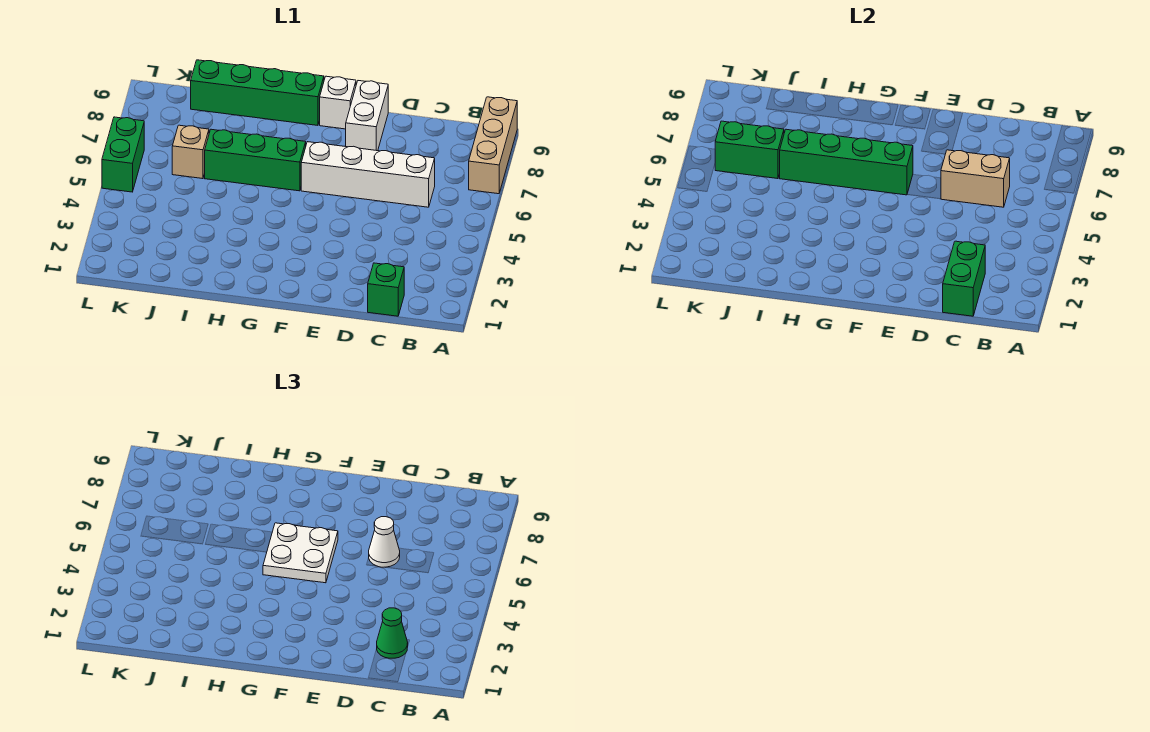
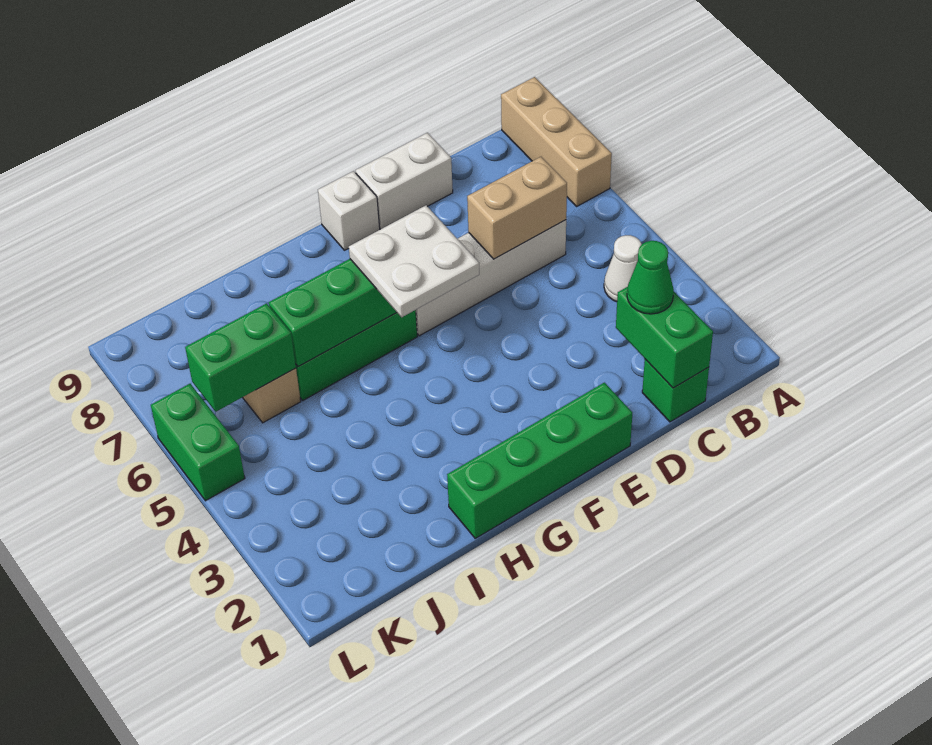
white 1x1 cone [369,517,400,567] -> white 1x1 cone moved to [604,235,642,302]
white 1x2 brick [346,81,388,151] -> white 1x2 brick turned to [355,133,453,229]
green 1x4 brick [191,60,324,125] -> green 1x4 brick moved to [447,383,632,538]

